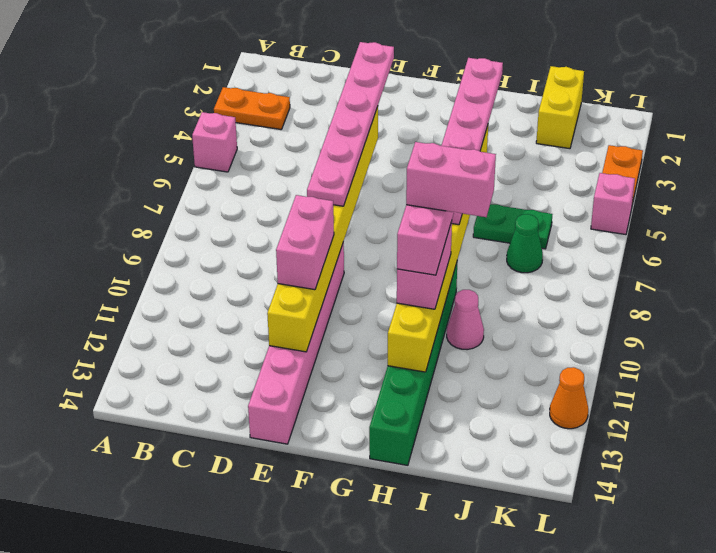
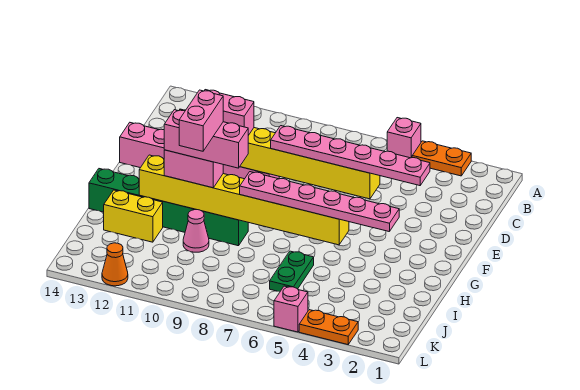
orange 1x2 plate [214,87,290,129] -> orange 1x2 plate turned to [412,141,471,176]
yellow 1x2 brick [536,66,584,149] -> yellow 1x2 brick moved to [104,190,163,242]
green 1x1 cone [507,214,543,273] -> none

